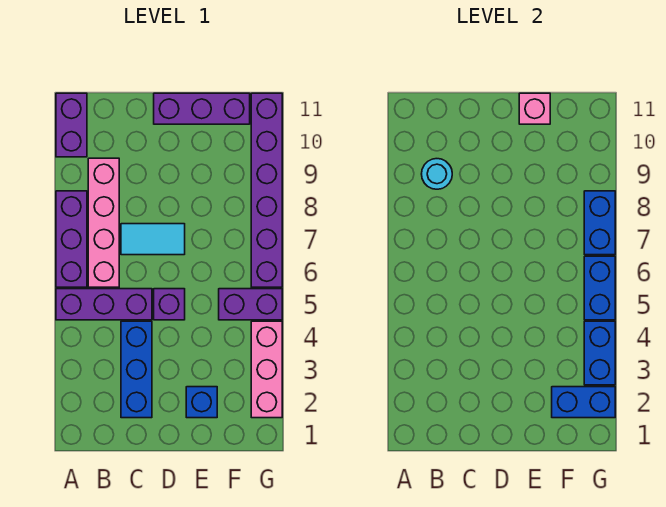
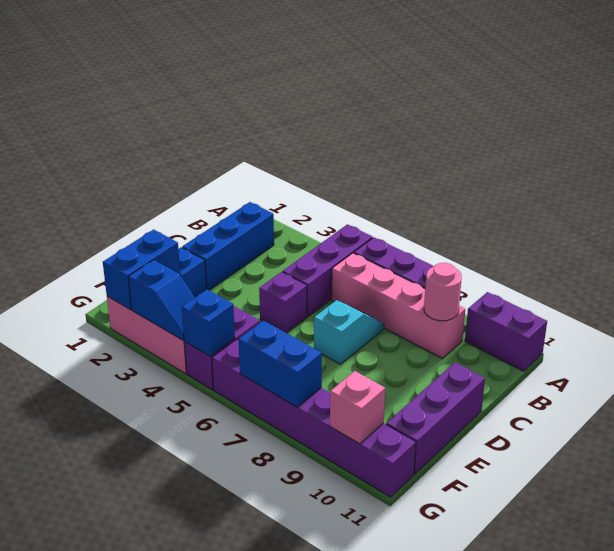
cyan 1x1 round brick [422,159,452,189] -> pink 1x1 round brick [424,263,462,321]
blue 1x3 brick [121,321,152,418] -> blue 1x3 brick turned to [182,202,274,290]
cyan 1x2 tile [121,224,185,255] -> cyan 1x2 slope [314,300,384,364]
pink 1x1 brick [519,93,550,124] -> pink 1x1 brick moved to [330,371,385,444]
blue 1x2 brick [584,321,615,385] -> blue 1x2 slope [128,260,195,340]
blue 1x2 brick [584,256,615,320] -> blue 1x1 brick [182,289,235,356]

